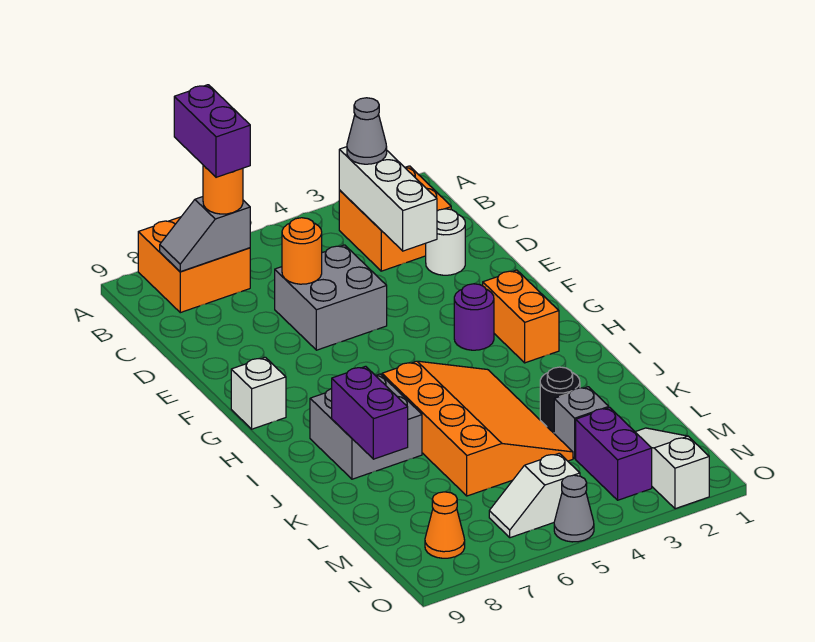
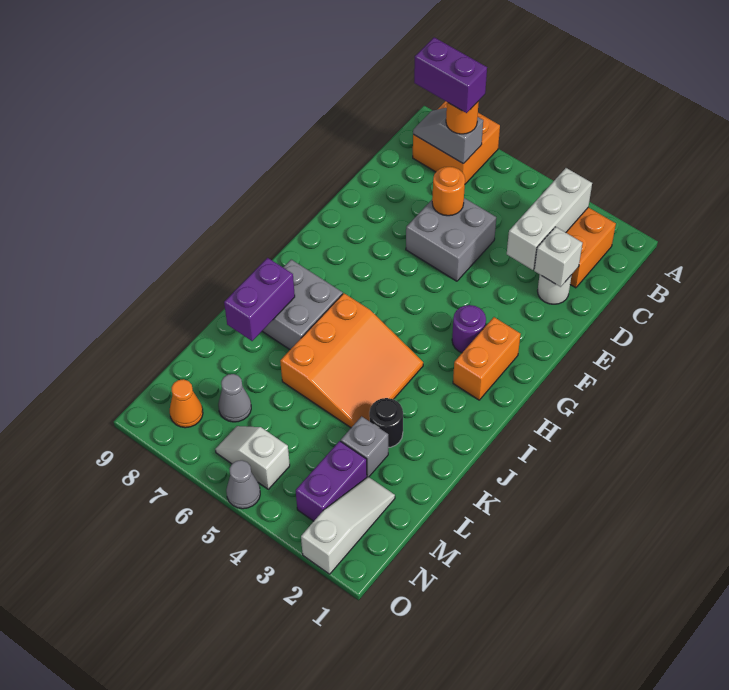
purple 1x2 brick [174,85,250,177] -> purple 1x2 brick turned to [414,37,487,113]
grey 1x1 cone [347,98,387,164] -> grey 1x1 cone moved to [218,374,251,422]
white 1x1 brick [231,357,286,429] -> white 1x1 brick moved to [534,227,582,287]
orange 3x4 slope [382,361,573,496] -> orange 3x3 slope [280,293,423,428]

